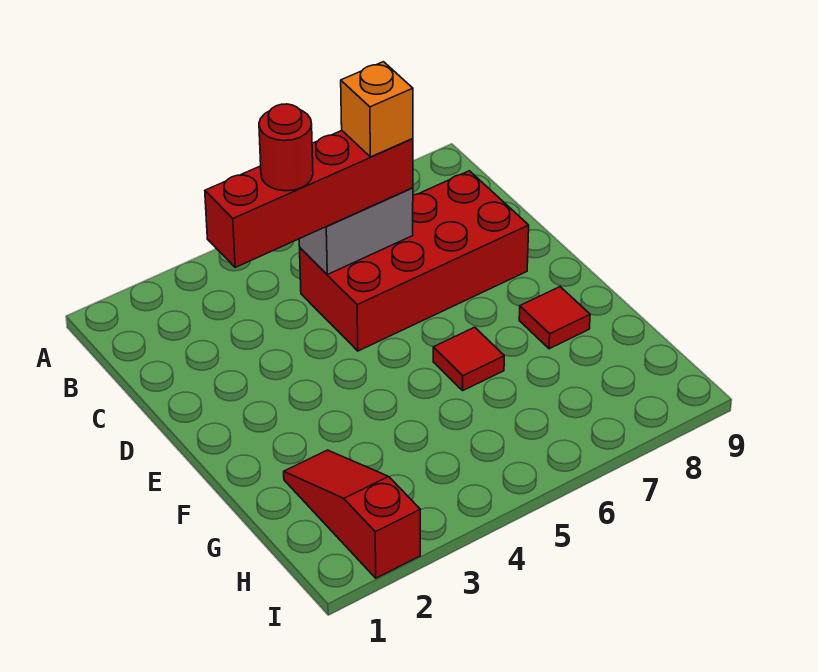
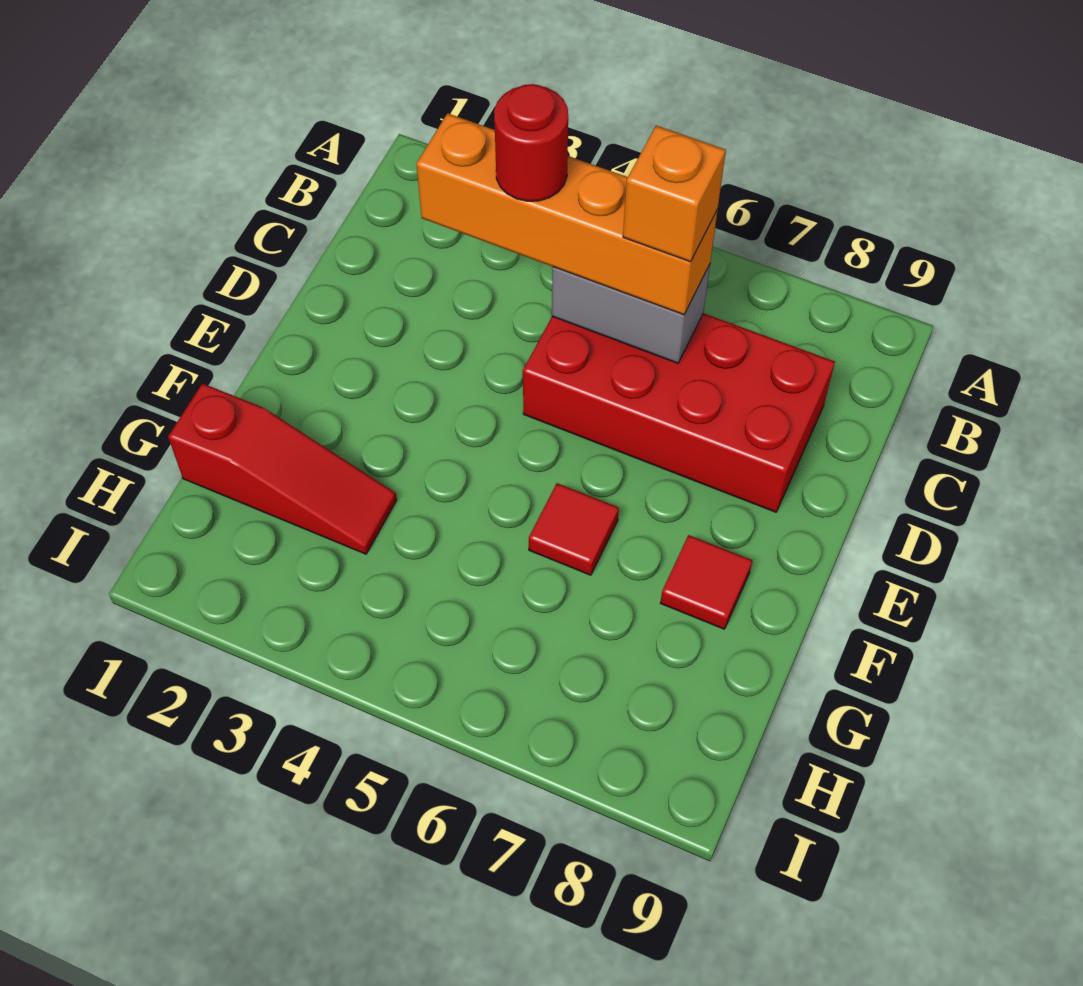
red 1x4 brick [205,131,413,267] -> orange 1x4 brick [416,113,718,315]
red 1x3 slope [284,450,420,578] -> red 1x3 slope turned to [168,383,397,554]

